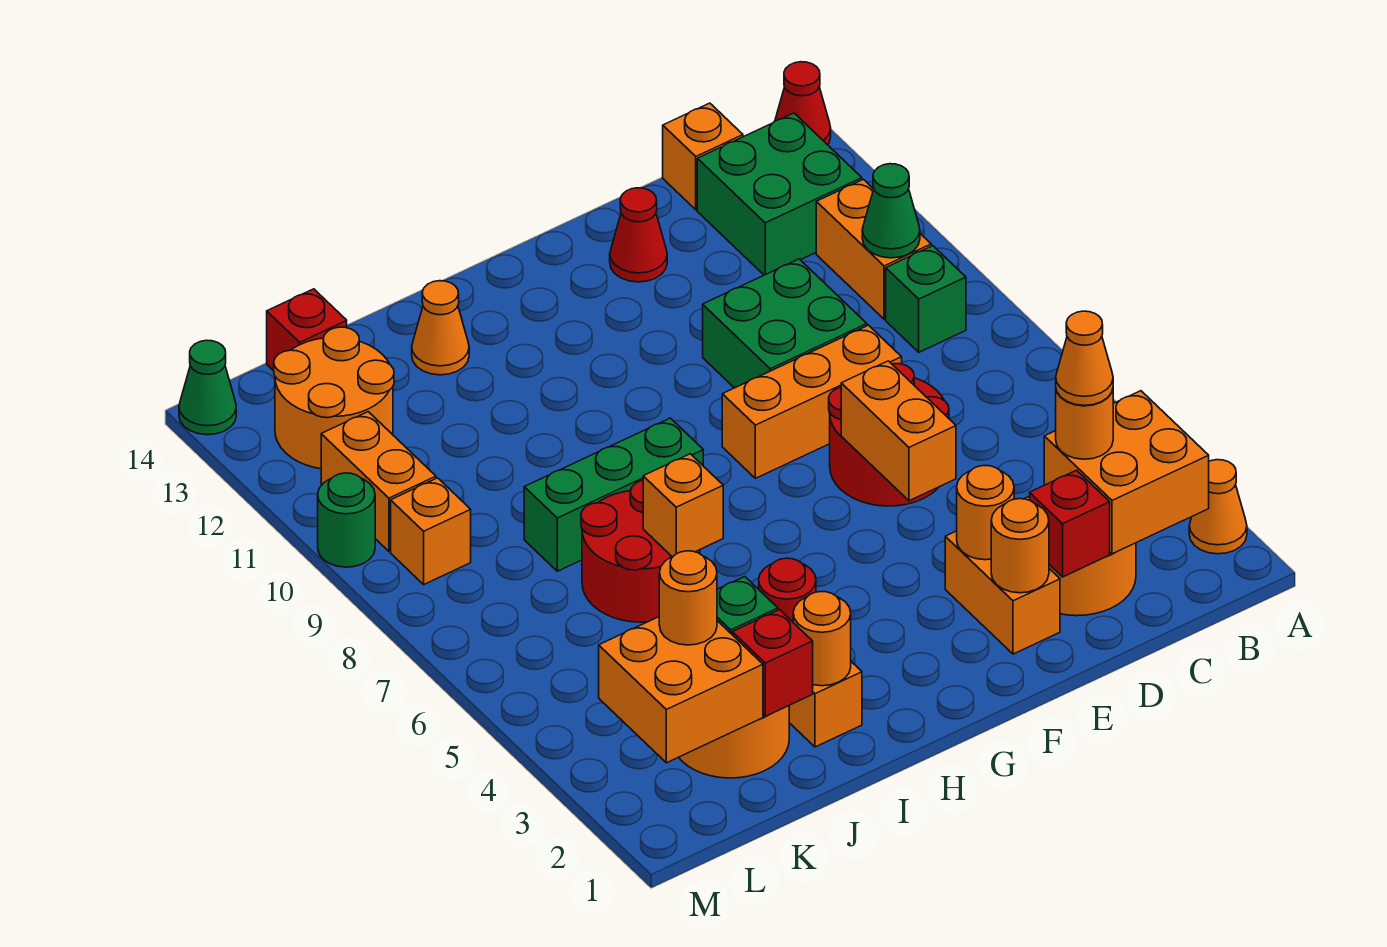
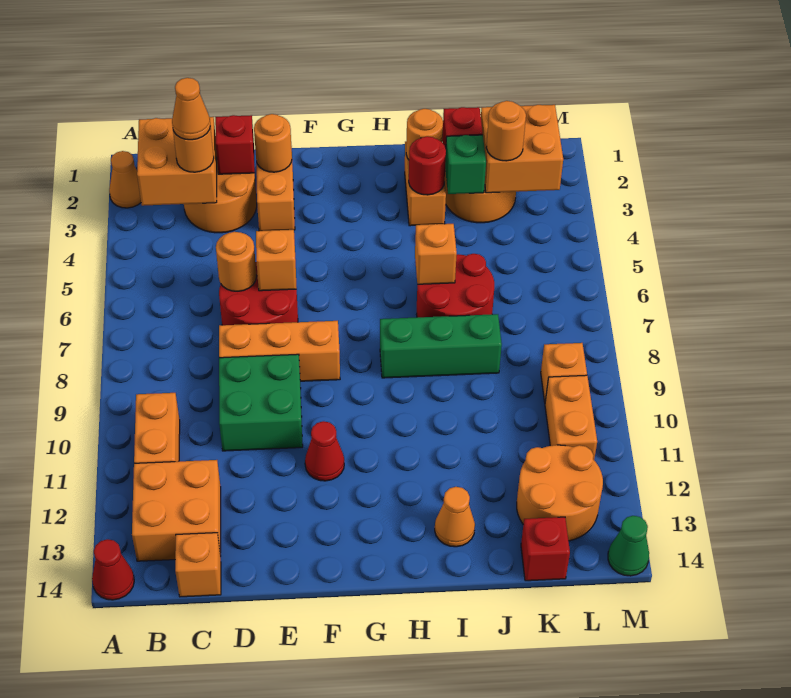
green 1x1 brick [886,246,966,352] -> none
green 1x1 cone [862,164,920,258] -> none
green 2x2 brick [697,113,862,275] -> orange 2x2 brick [132,460,221,561]
orange 1x1 round brick [957,466,1014,560] -> orange 1x1 round brick moved to [216,232,256,291]
orange 1x2 brick [841,361,956,501] -> orange 1x1 brick [256,230,297,291]
red 1x1 cone [610,188,667,282] -> red 1x1 cone moved to [305,421,344,481]
green 1x1 round brick [318,473,375,567] -> none

